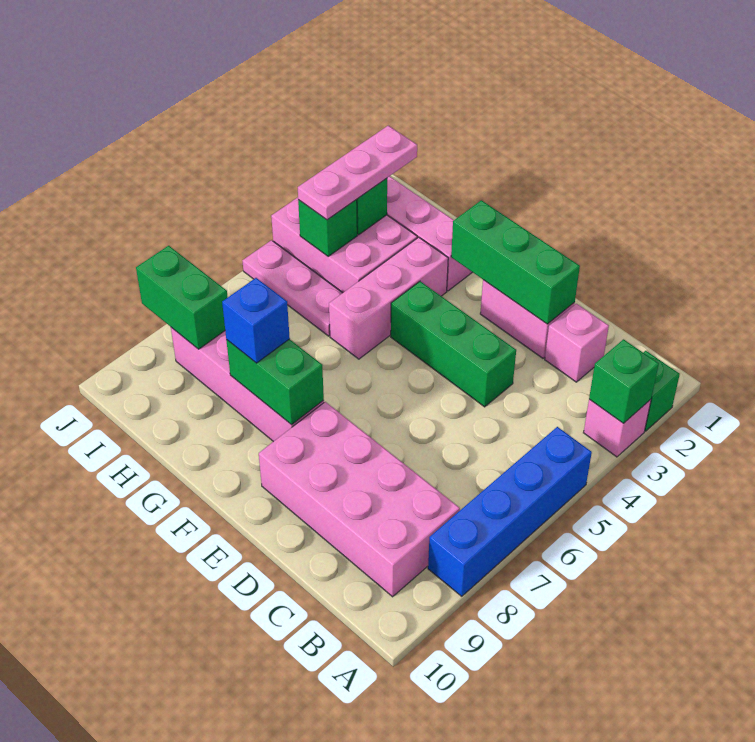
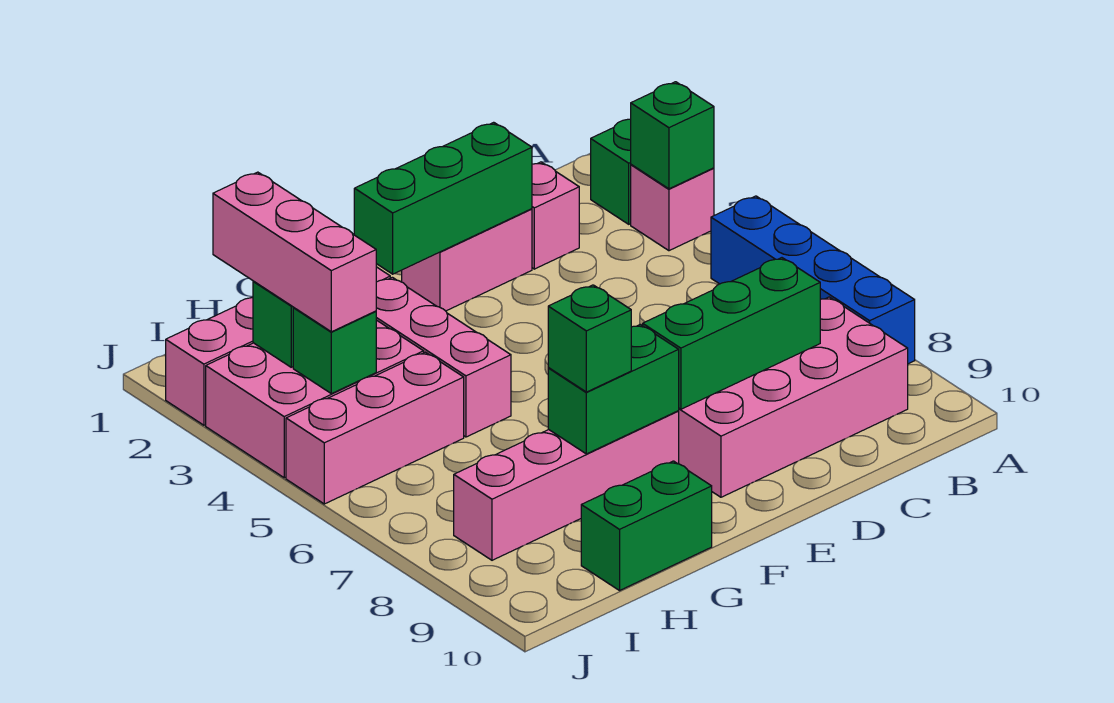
green 1x3 brick [391,281,516,407] -> green 1x3 brick moved to [643,258,820,409]
blue 1x1 brick [222,278,290,363] -> green 1x1 brick [548,285,631,392]
pink 1x3 plate [242,240,342,336] -> pink 1x3 brick [286,352,464,504]
pink 1x3 plate [298,126,417,220] -> pink 1x3 brick [213,172,376,332]
green 1x2 brick [136,246,228,349] -> green 1x2 brick moved to [581,461,712,590]

